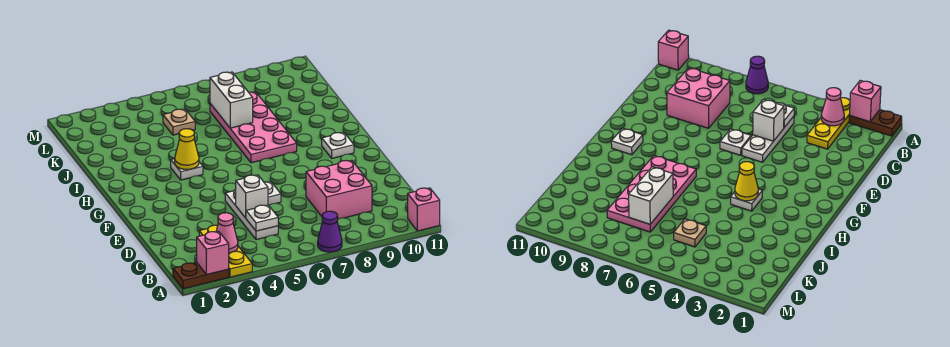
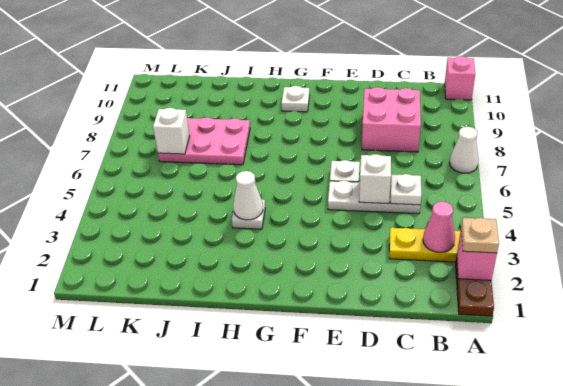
purple 1x1 cone [318,211,342,252] -> white 1x1 cone [450,126,478,173]
yellow 1x1 cone [175,129,199,169] -> white 1x1 cone [233,171,263,220]
pink 2x4 plate [210,92,297,163] -> pink 2x3 plate [158,117,250,165]
white 1x2 brick [210,72,253,128] -> white 1x1 brick [153,108,190,154]
tan 1x1 plate [163,109,195,135] -> tan 1x1 plate moved to [461,218,499,253]

